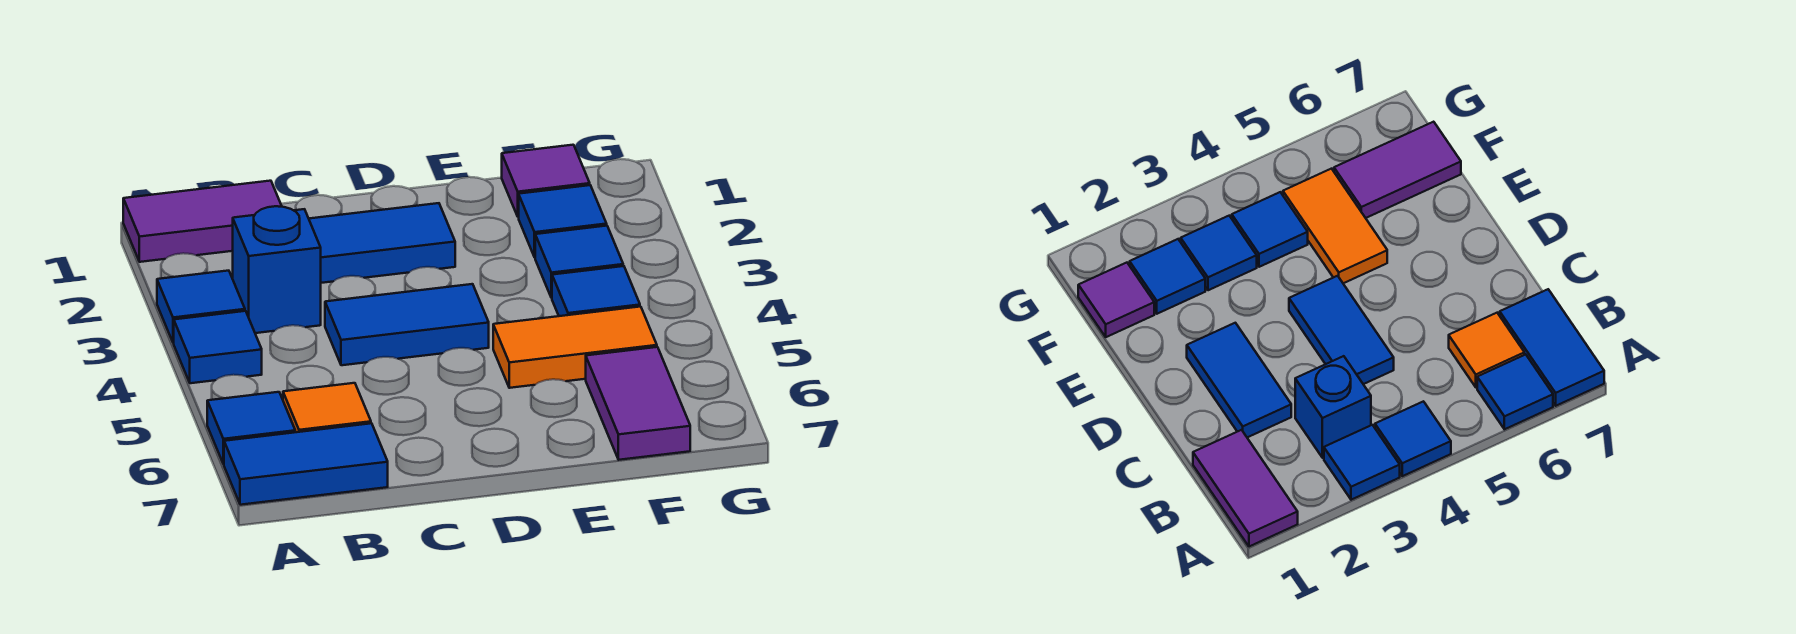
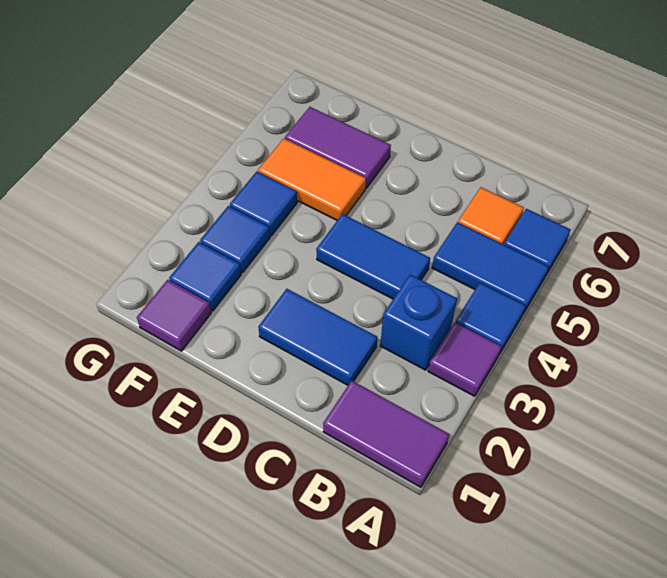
blue 1x1 tile [157,271,245,343] -> purple 1x1 tile [428,322,501,396]
blue 1x2 tile [224,423,388,505] -> blue 1x2 tile moved to [432,222,548,314]
purple 1x2 tile [586,347,690,460] -> purple 1x2 tile turned to [285,107,391,188]

